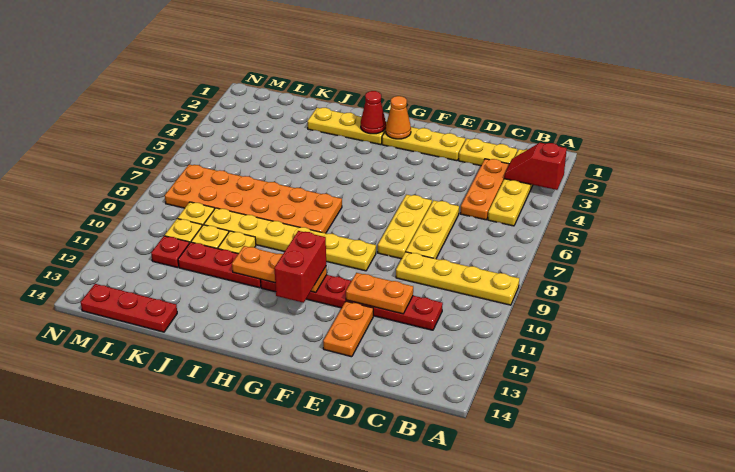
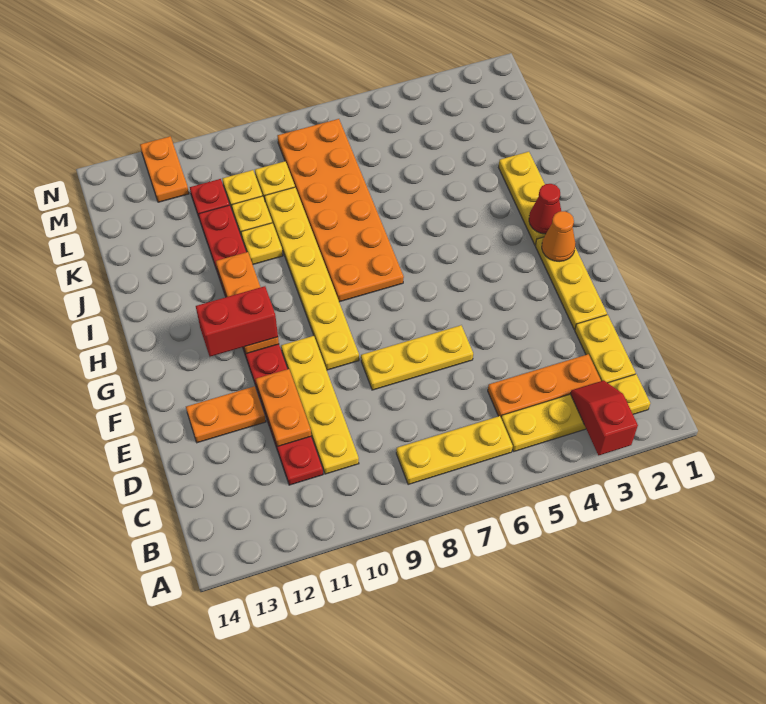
yellow 1x4 plate [396,252,519,305] -> yellow 1x4 plate moved to [281,336,359,474]
yellow 1x3 plate [406,200,459,259] -> yellow 1x3 plate moved to [396,416,513,485]
red 1x3 plate [81,284,177,332] -> none
none -> orange 1x2 plate [140,136,189,202]

